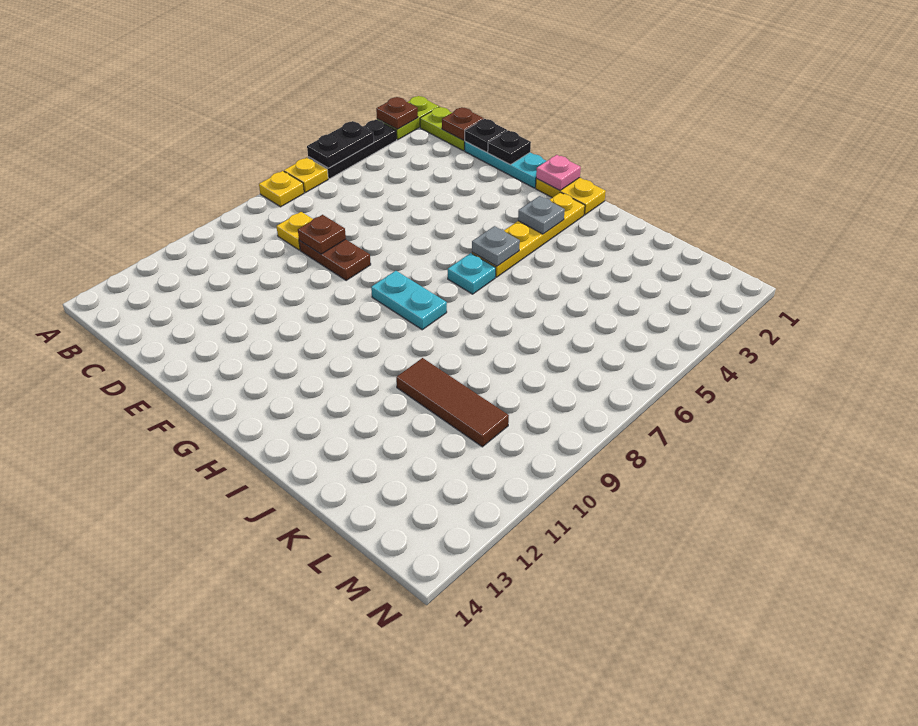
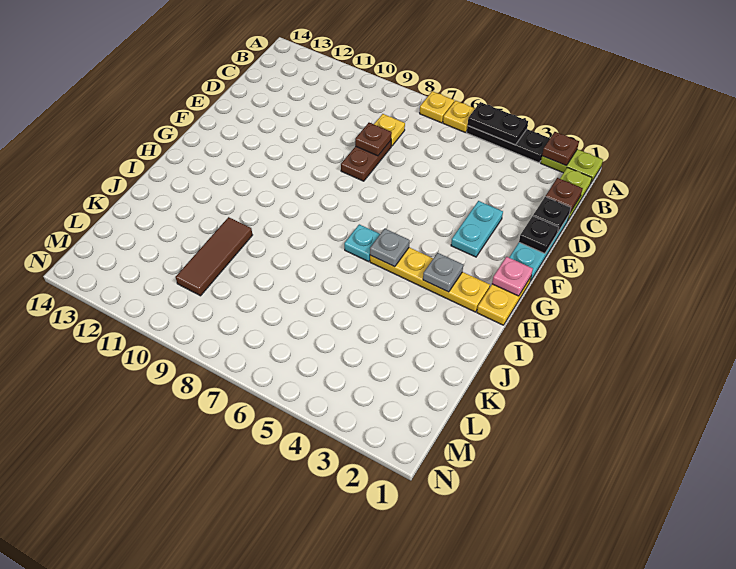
cyan 1x2 plate [371,271,447,330] -> cyan 1x2 plate moved to [451,201,503,257]

